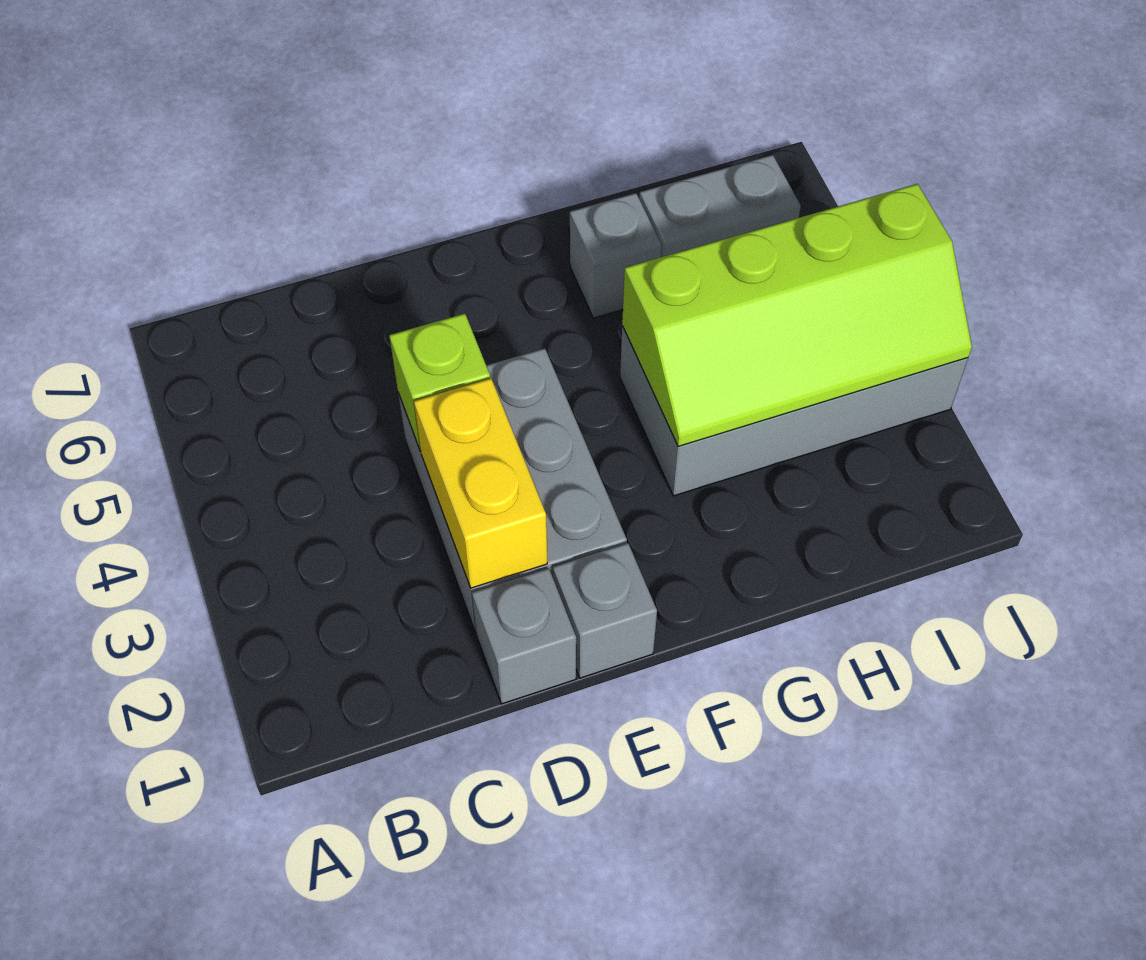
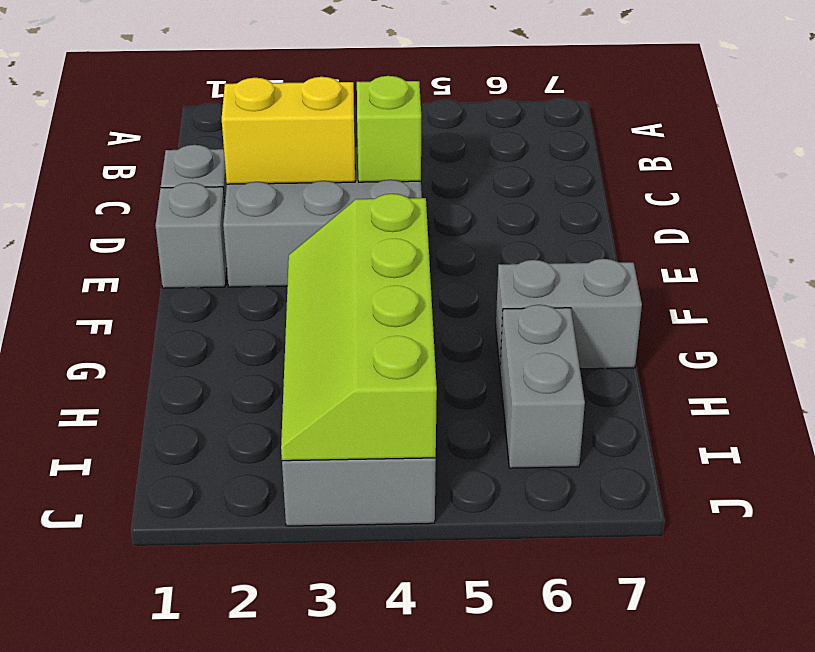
grey 1x1 brick [570,193,662,318] -> grey 1x2 brick [496,259,642,369]

